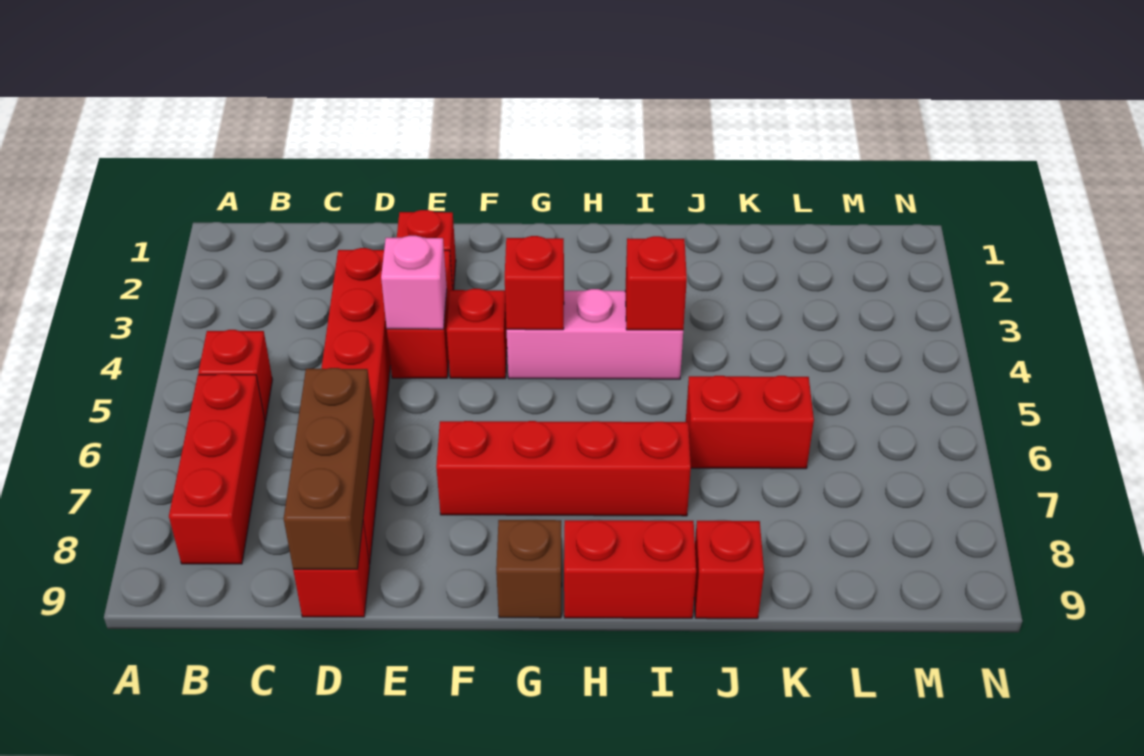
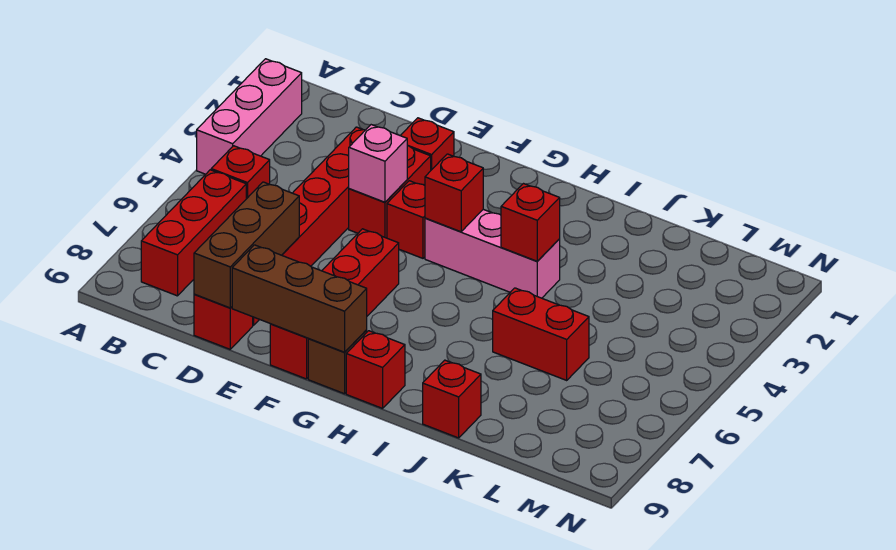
none -> pink 1x3 brick [197,59,302,174]
none -> brown 1x3 brick [232,245,367,352]
red 1x4 brick [436,421,691,516] -> red 1x4 brick turned to [270,229,399,379]
red 1x2 brick [564,520,696,618] -> red 1x1 brick [346,331,405,408]

